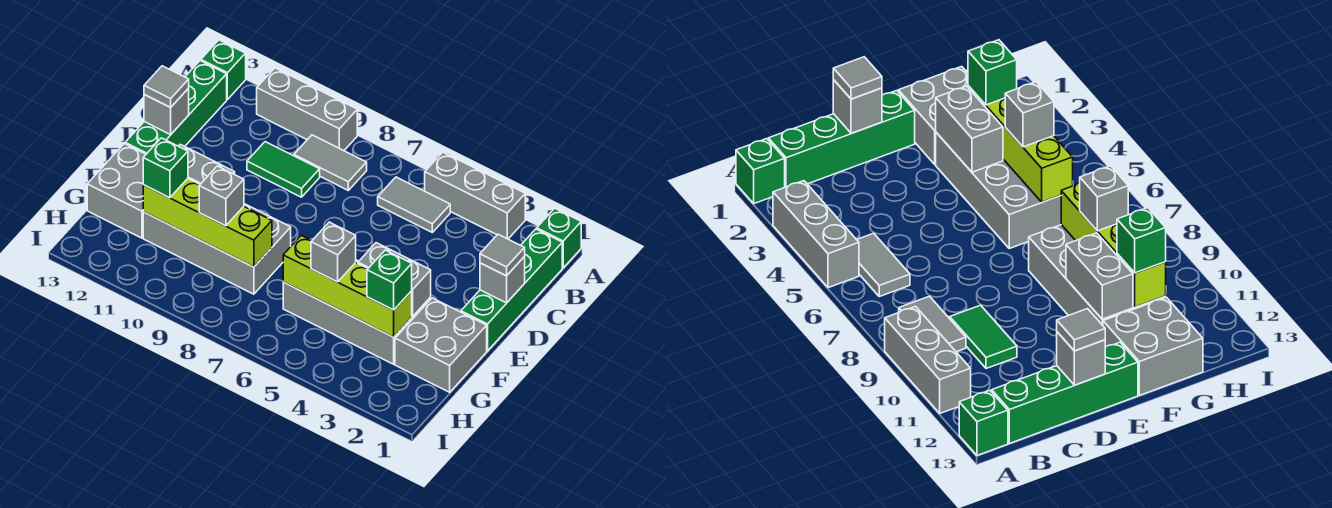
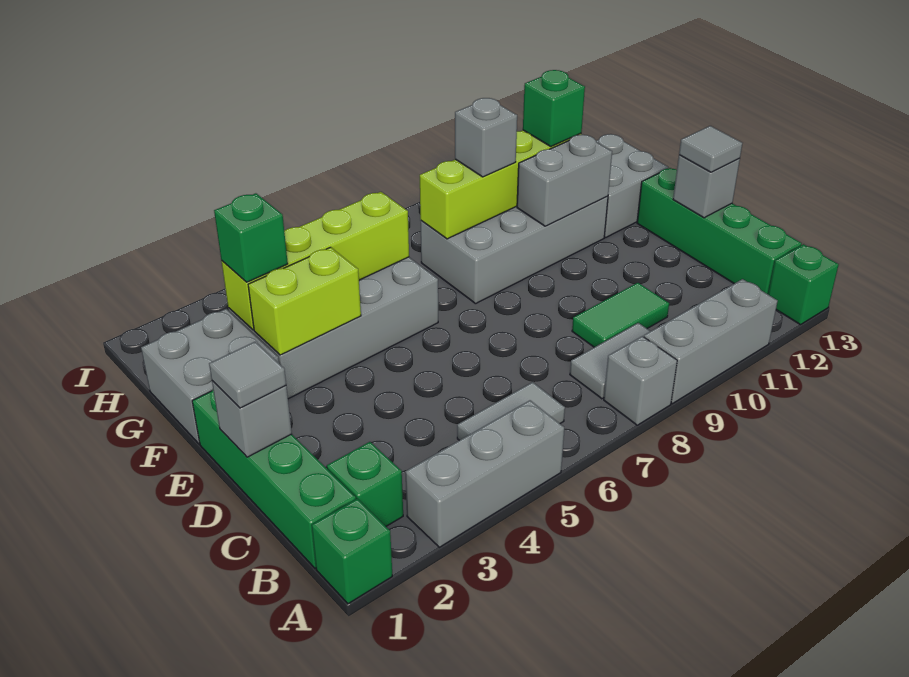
none -> green 1x1 brick [327,442,403,526]
grey 1x2 brick [358,243,431,316] -> lime 1x2 brick [248,247,361,355]
grey 1x1 brick [311,222,356,282] -> grey 1x1 brick moved to [604,336,677,425]

